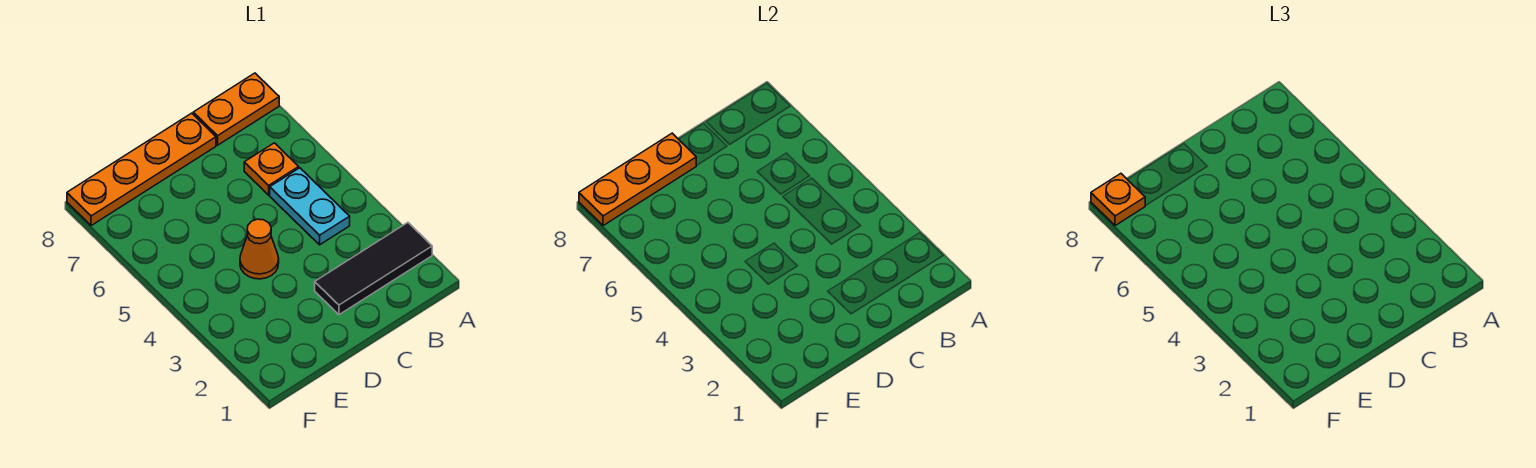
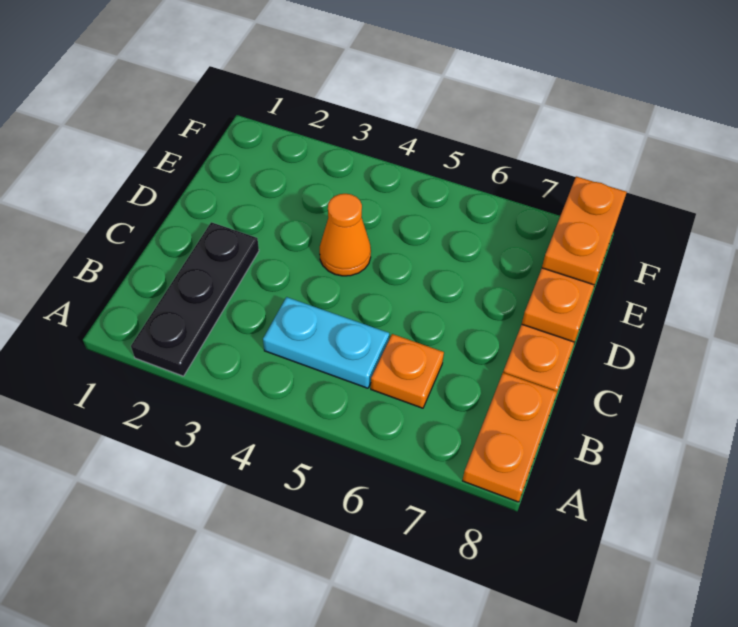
black 1x3 tile [315,223,432,315] -> black 1x3 plate [131,222,259,376]
orange 1x1 plate [1091,174,1145,226] -> orange 1x2 plate [542,176,627,285]

